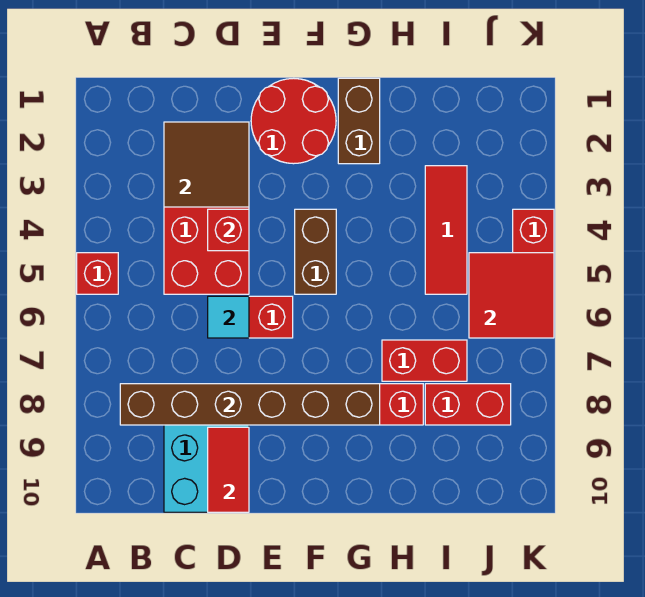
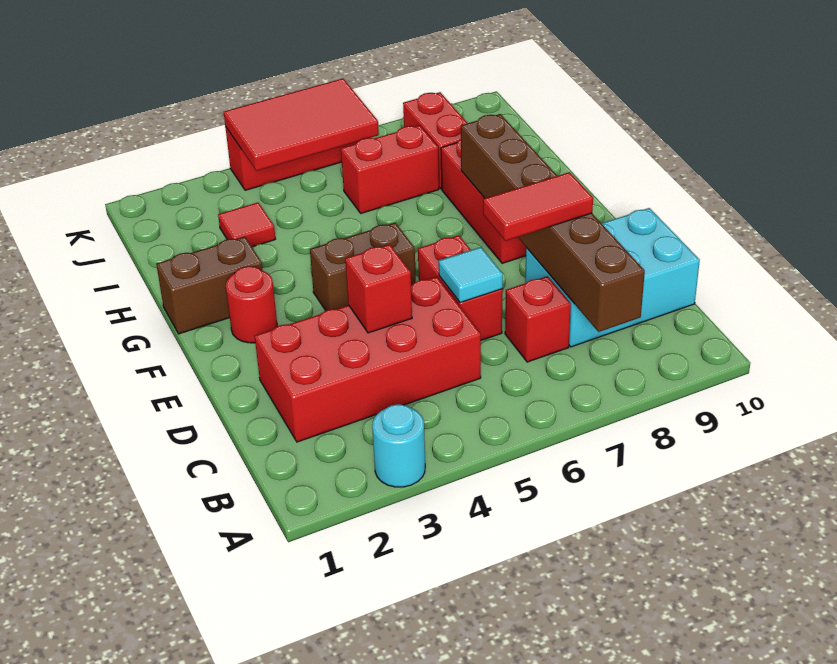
none -> cyan 1x1 round brick [372,404,425,487]
red 1x1 brick [77,253,118,294] -> red 1x1 brick moved to [505,276,571,362]
brown 2x2 tile [164,122,249,207] -> none
red 1x2 tile [208,427,249,512] -> red 1x2 tile moved to [483,172,593,241]
red 2x2 round brick [251,78,336,164] -> red 1x1 round brick [226,266,277,343]
red 1x2 brick [382,340,467,381] -> red 1x2 brick turned to [341,125,439,213]
red 1x3 tile [425,166,467,294] -> red 1x1 tile [218,203,275,247]
red 2x2 tile [469,253,554,338] -> red 2x3 tile [224,79,379,171]

